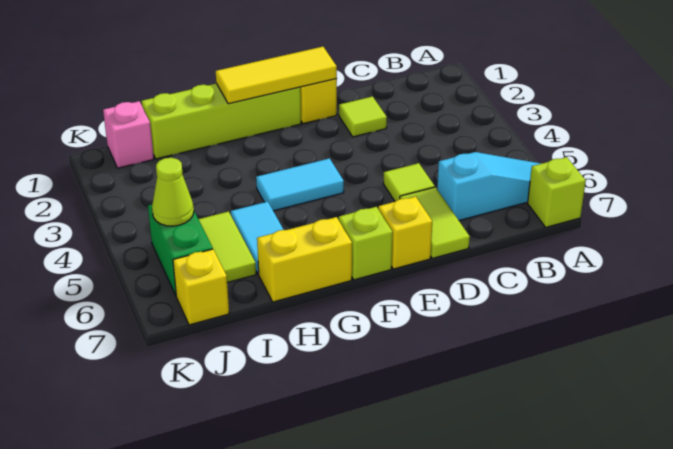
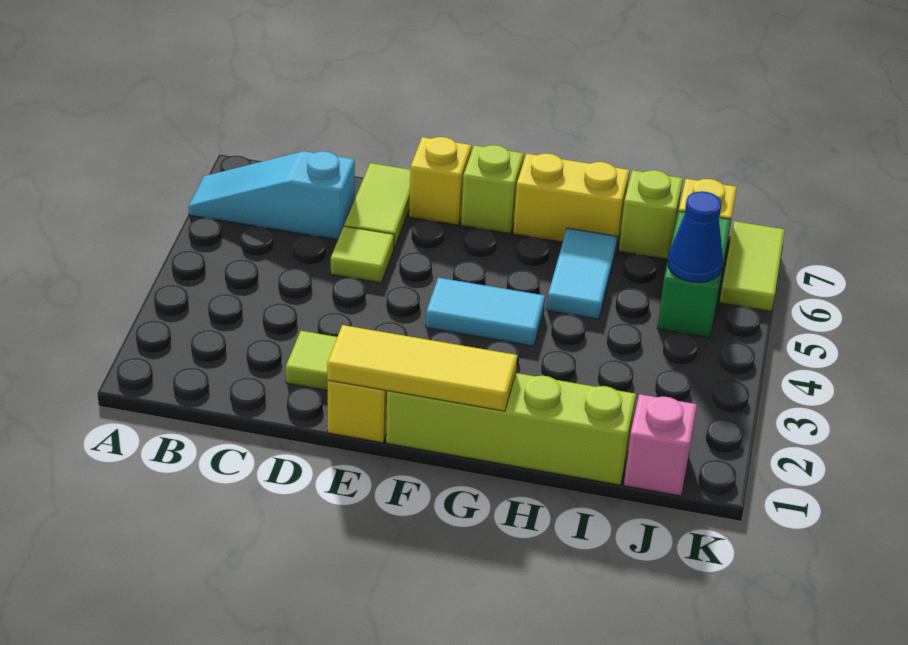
lime 1x1 brick [528,157,586,227] -> lime 1x1 brick moved to [619,170,683,259]
lime 1x2 tile [199,212,256,283] -> lime 1x2 tile moved to [720,221,785,312]
lime 1x1 cone [152,158,194,226] -> blue 1x1 cone [668,191,723,282]

